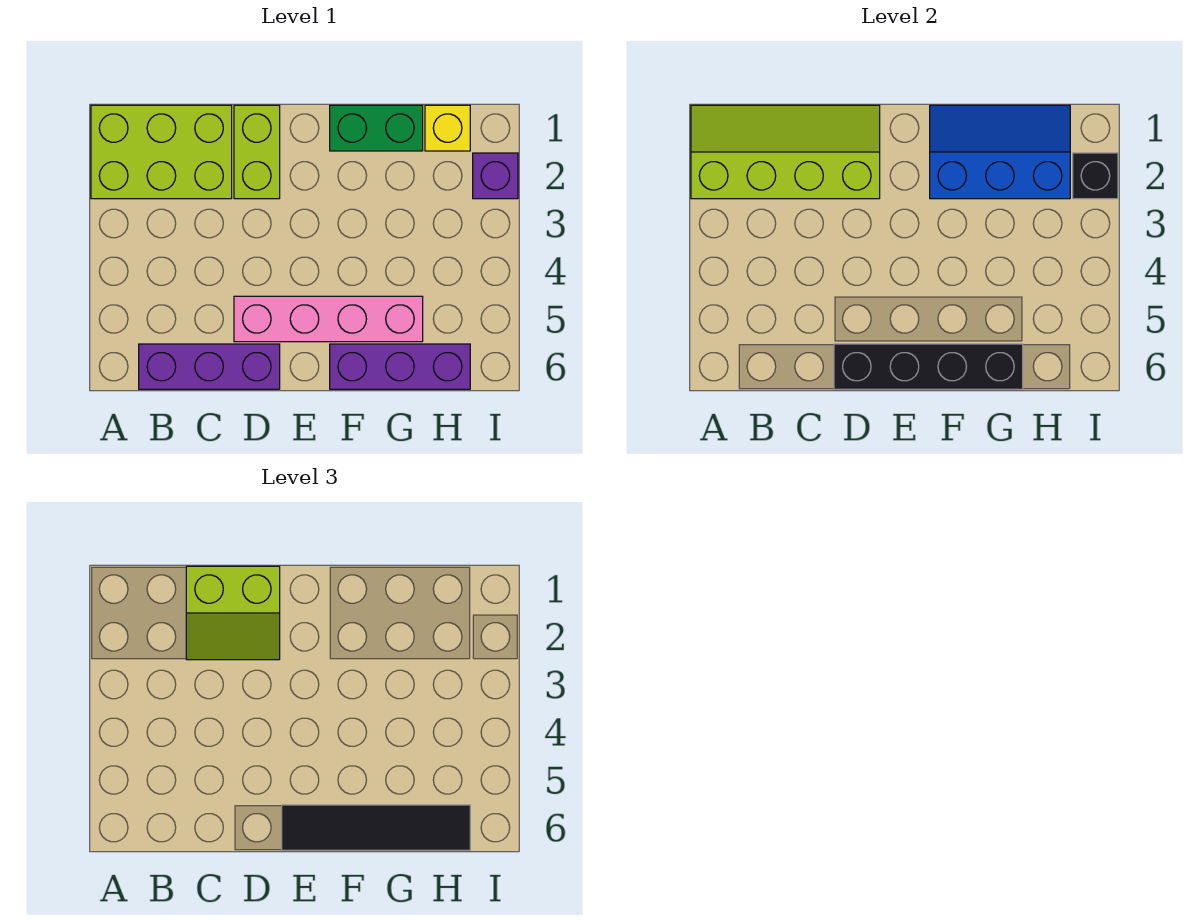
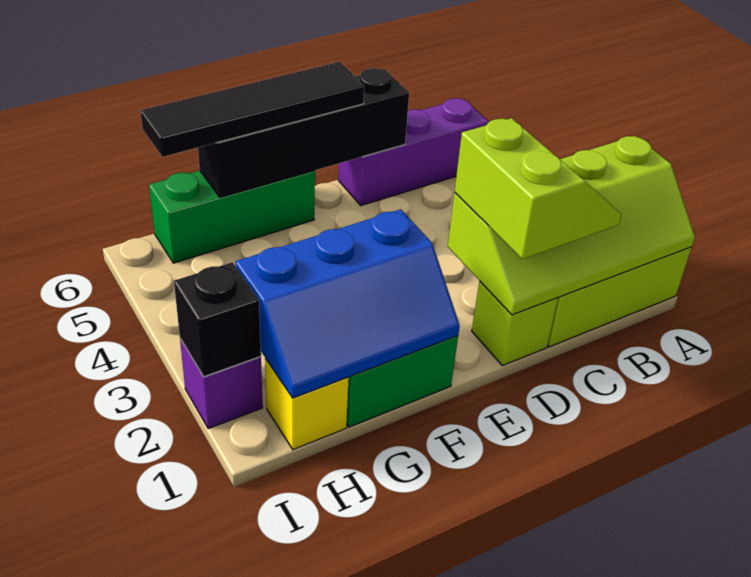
lime 2x2 slope [186,566,280,660] -> lime 2x2 slope turned to [455,118,622,259]
lime 1x2 brick [234,105,280,199] -> lime 1x1 brick [472,281,558,366]
pink 1x4 brick [234,296,423,342] -> none
purple 1x3 brick [330,344,470,389] -> green 1x3 brick [149,170,315,263]

